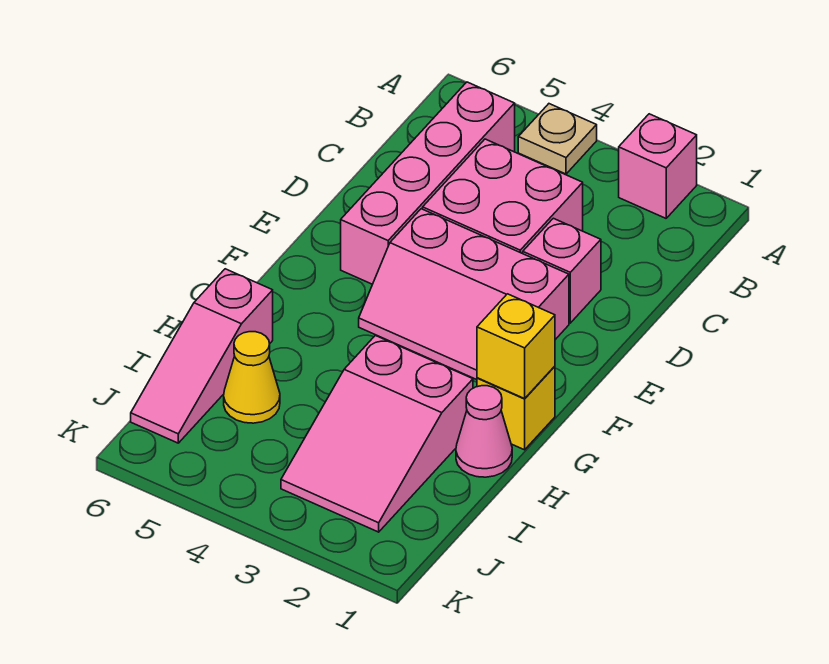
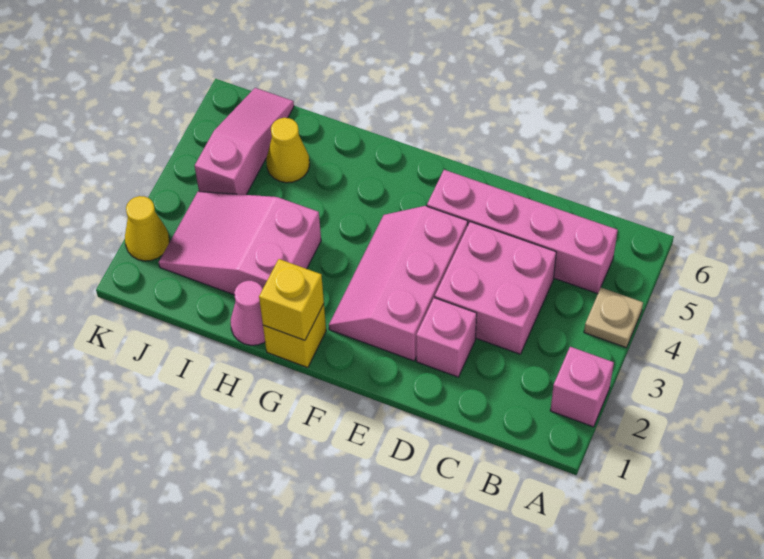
pink 1x3 slope [131,269,273,443] -> pink 1x3 slope turned to [195,88,294,195]
none -> yellow 1x1 cone [125,196,169,261]

